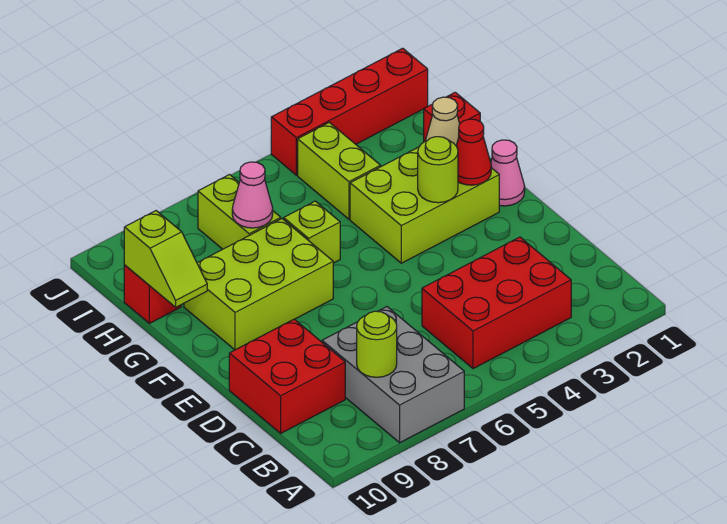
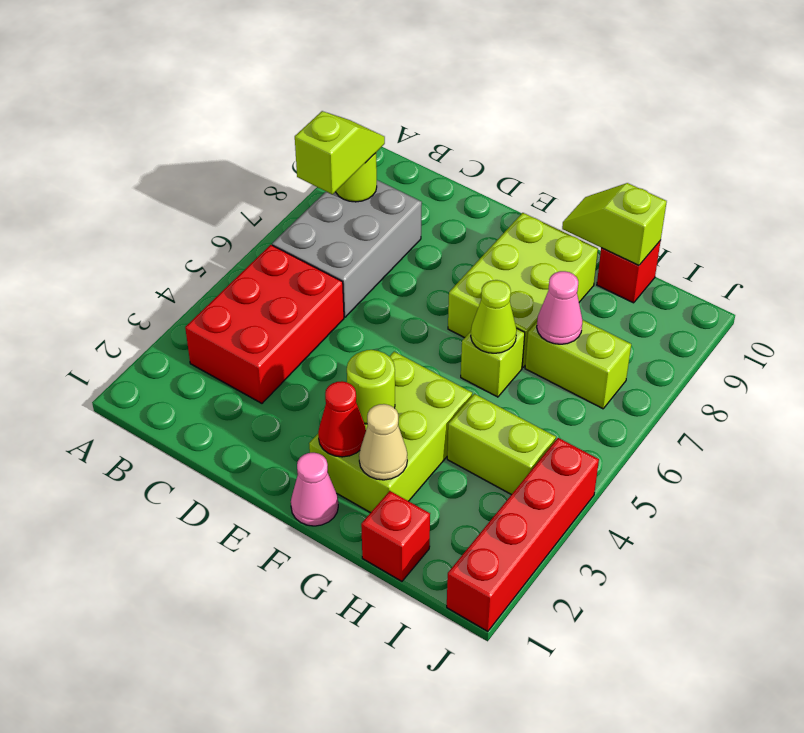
grey 2x3 brick [322,307,464,443] -> grey 2x3 brick turned to [272,180,422,317]
none -> lime 1x2 slope [295,111,385,194]
red 2x2 brick [229,319,345,433] -> none
none -> lime 1x1 cone [471,280,517,353]

